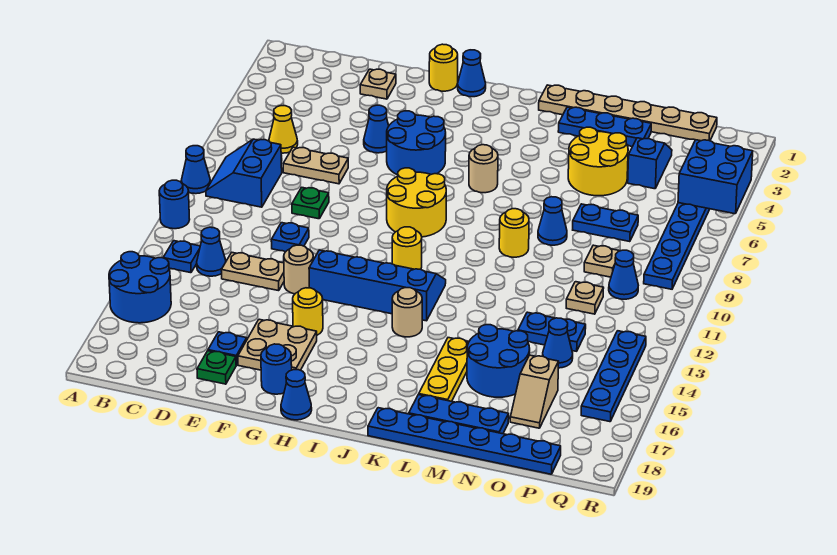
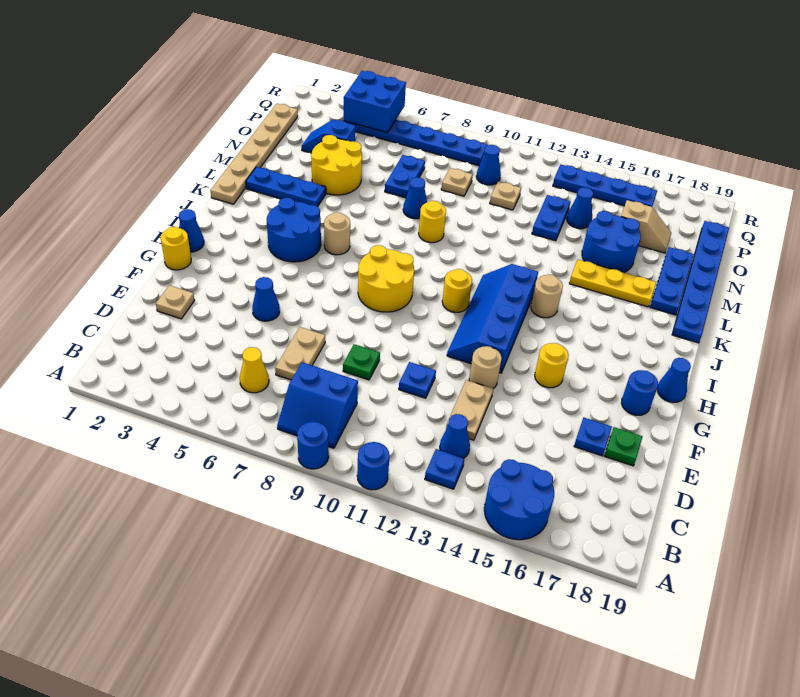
blue 1x1 cone [181,146,210,194] -> blue 1x1 round brick [297,422,329,469]
tan 2x2 plate [238,319,317,370] -> none
blue 2x2 round brick [387,111,446,175] -> blue 2x2 round brick moved to [267,198,321,262]
blue 1x3 plate [558,107,651,147] -> blue 1x3 plate turned to [246,167,326,207]

